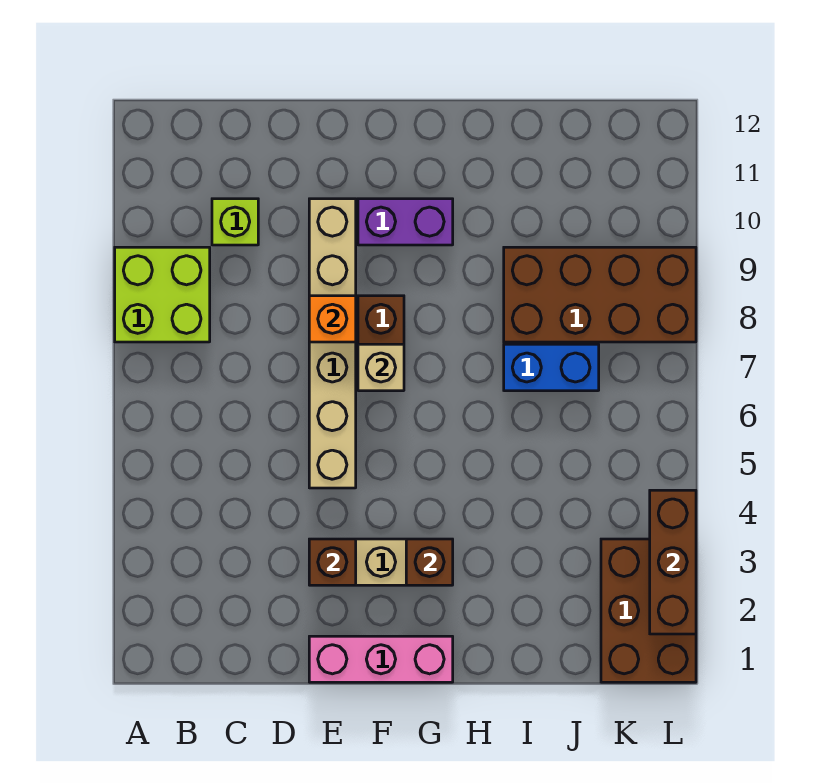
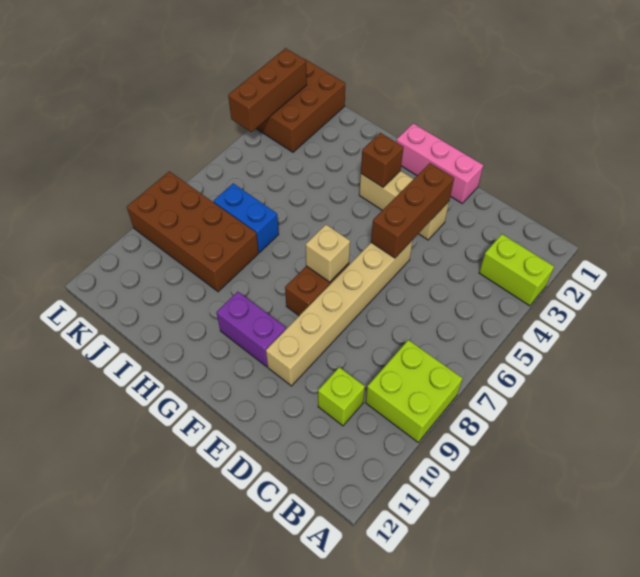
none -> lime 1x2 brick [479,234,554,306]
brown 1x1 brick [309,539,356,585] -> brown 1x3 brick [371,163,454,258]
orange 1x1 brick [309,296,356,342] -> none

